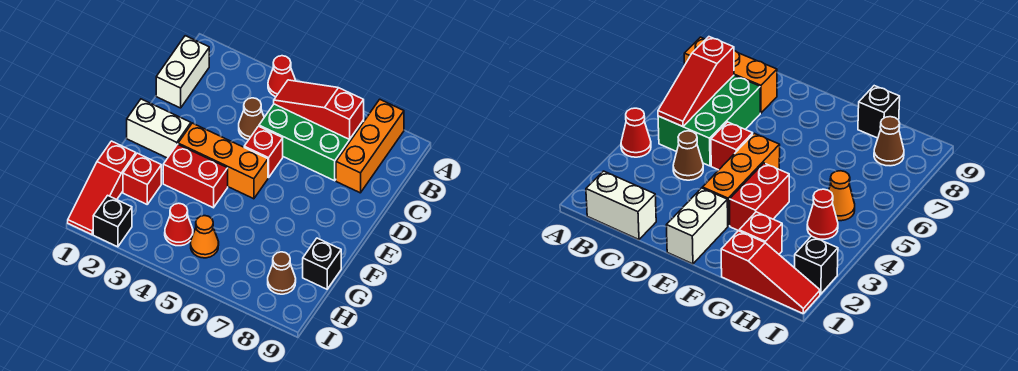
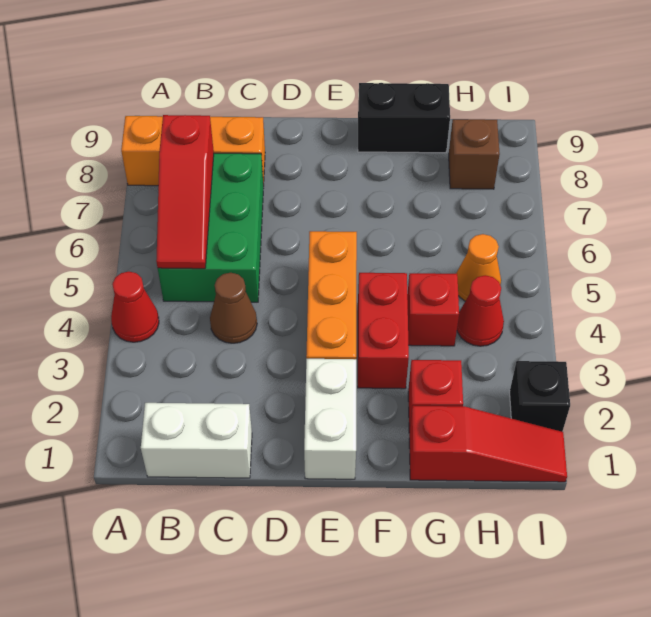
red 1x1 brick [244,126,283,178] -> red 1x1 brick moved to [407,273,459,346]
black 1x1 brick [303,238,341,289] -> black 1x2 brick [358,83,450,153]
brown 1x1 cone [268,252,296,294] -> brown 1x1 brick [449,119,500,189]

